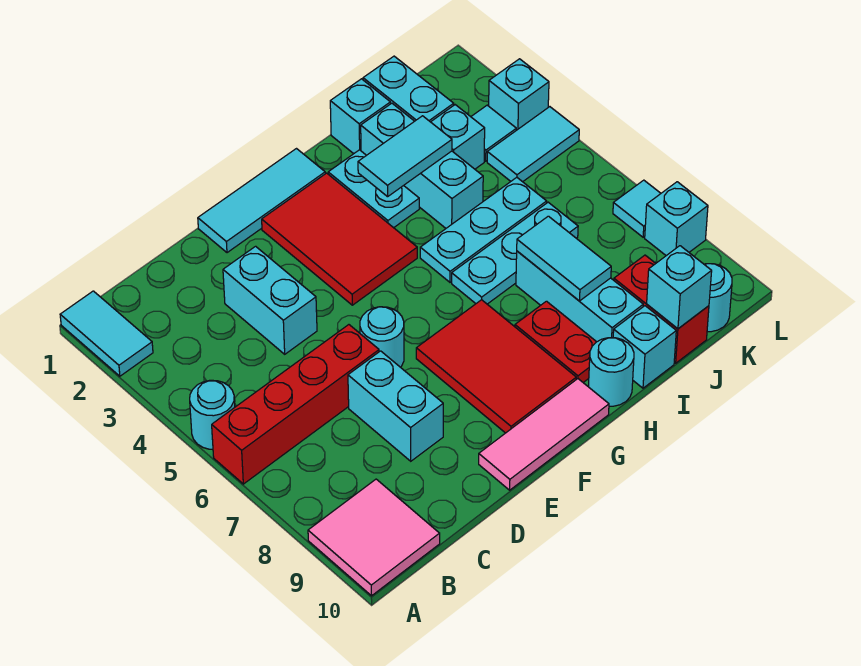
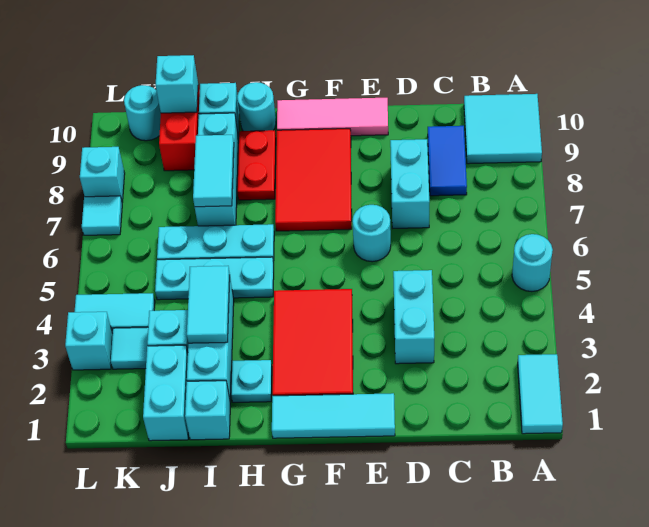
red 1x4 brick [212,325,379,484] -> none
pink 2x2 tile [308,479,440,596] -> cyan 2x2 tile [464,94,542,164]
none -> blue 1x2 tile [428,126,467,196]
cyan 1x2 plate [328,150,419,228] -> cyan 1x1 plate [231,360,272,402]
cyan 1x2 tile [358,116,452,197] -> cyan 1x2 tile turned to [187,266,230,343]

